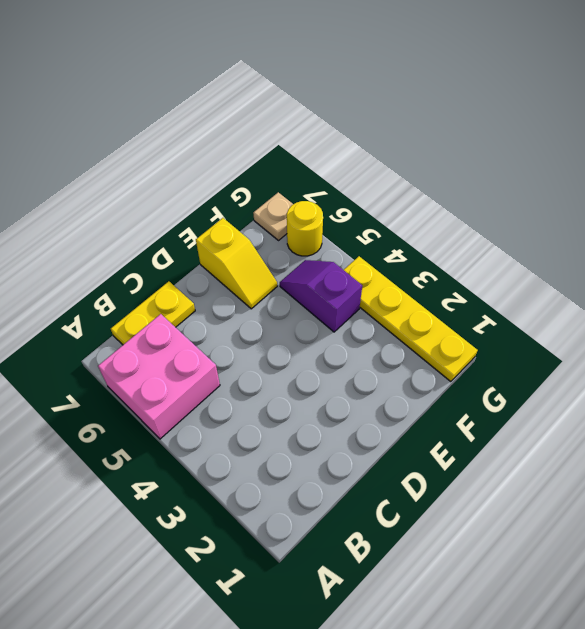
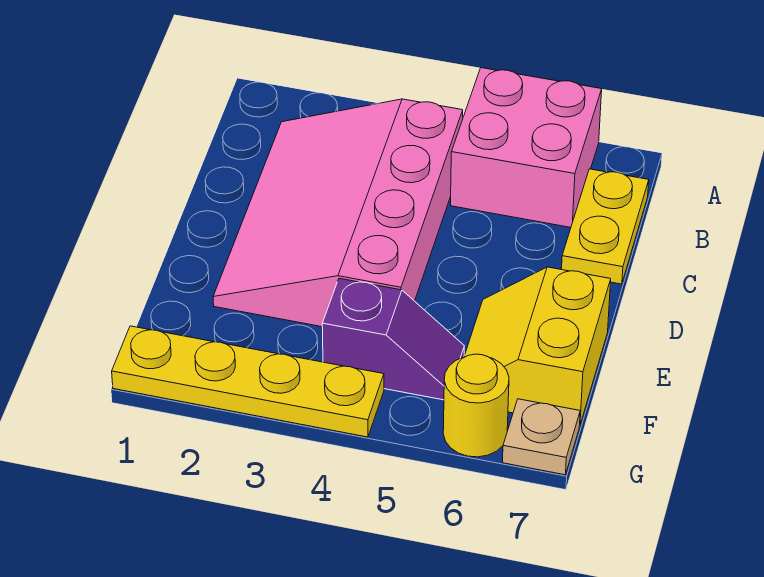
none -> pink 3x4 slope [213,99,463,327]
yellow 1x2 slope [196,218,277,309] -> yellow 2x2 slope [464,267,611,424]

